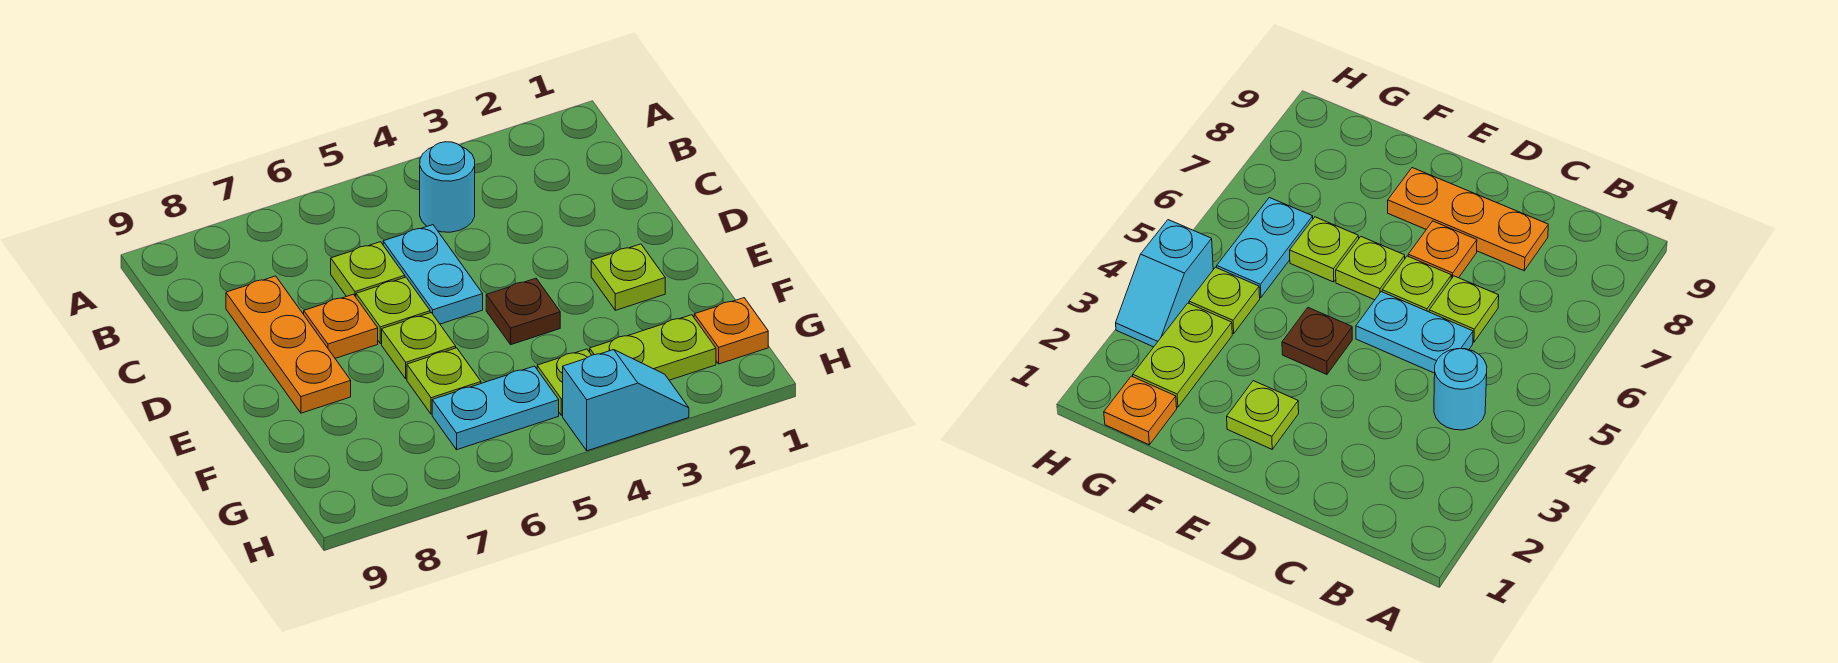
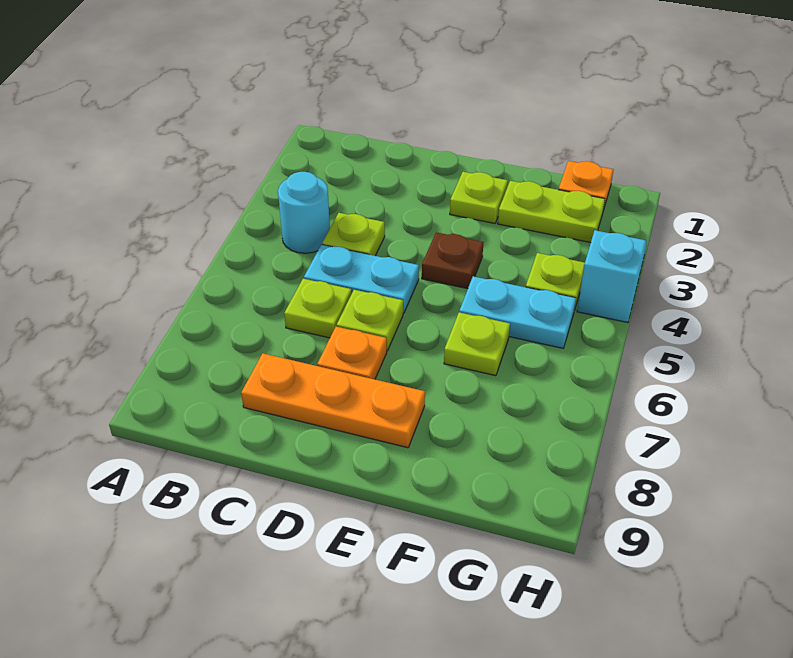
lime 1x1 plate [382,313,456,379] -> lime 1x1 plate moved to [322,213,385,256]
lime 1x2 plate [590,315,716,380] -> lime 1x2 plate turned to [498,181,605,243]
cyan 1x2 plate [432,366,559,450] -> cyan 1x2 plate turned to [459,276,576,348]

